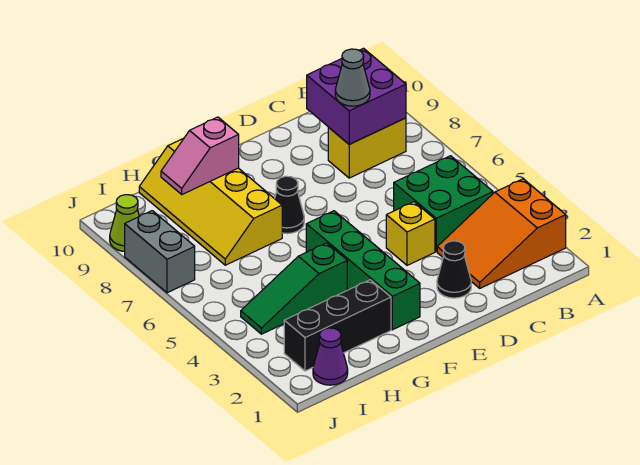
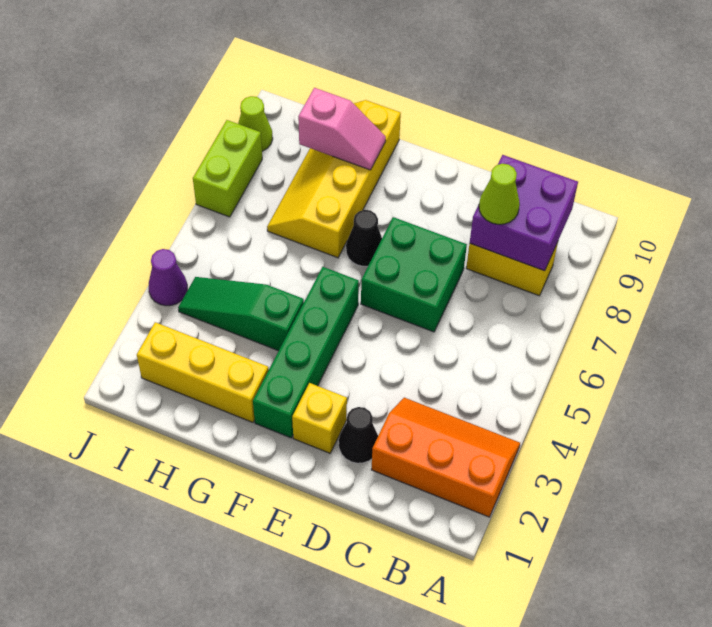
orange 2x3 slope [437,179,566,288] -> orange 2x3 slope turned to [371,398,520,517]
green 2x2 brick [394,156,493,252] -> green 2x2 brick moved to [361,217,467,332]
grey 1x1 cone [335,49,370,106] -> lime 1x1 cone [479,164,520,224]
yellow 1x1 brick [386,202,435,265] -> yellow 1x1 brick moved to [292,383,347,453]
black 1x3 brick [284,280,391,371] -> yellow 1x3 brick [137,322,269,422]
pink 1x2 slope [161,117,239,194] -> pink 1x2 slope turned to [298,88,386,170]
purple 1x1 cone [313,328,348,385] -> purple 1x1 cone moved to [149,249,187,306]
grey 1x2 brick [125,211,195,293] -> lime 1x2 brick [193,120,262,217]

